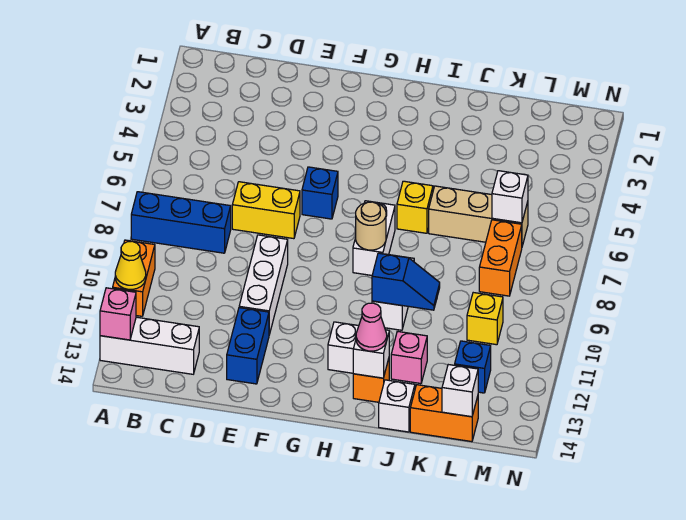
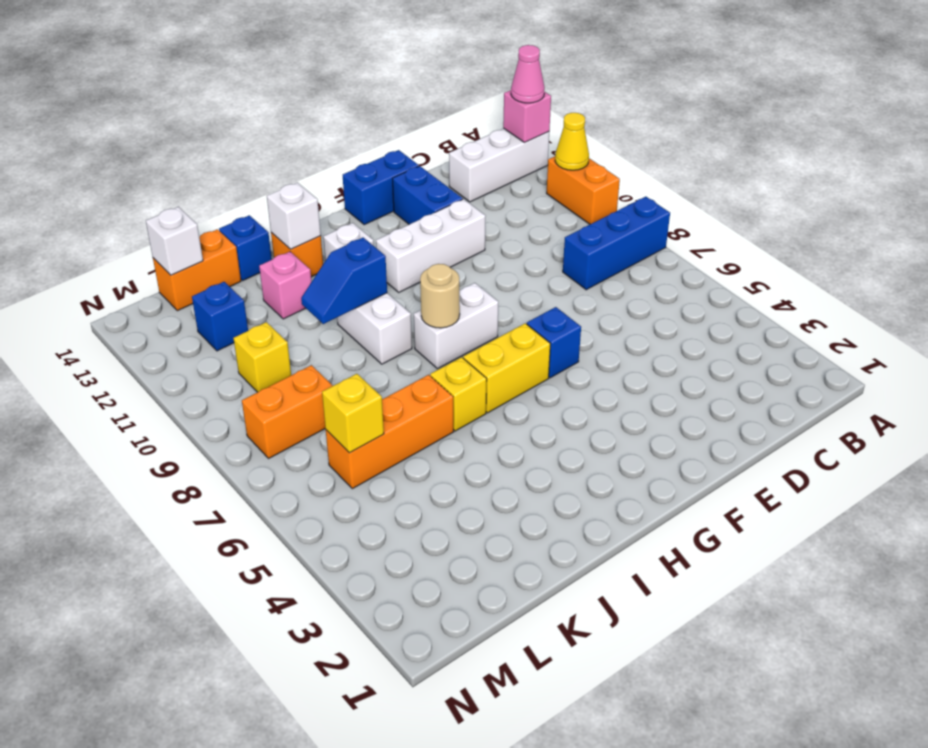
yellow 1x2 brick [232,182,300,239] -> yellow 1x2 brick moved to [463,323,550,413]
white 1x3 brick [239,235,288,335] -> white 1x3 brick turned to [376,199,486,292]
none -> blue 1x2 brick [343,150,419,225]
white 1x2 brick [353,201,395,275] -> white 1x2 brick turned to [414,283,498,369]
pink 1x1 cone [356,303,387,351] -> pink 1x1 cone moved to [511,45,545,103]
tan 1x3 brick [429,186,528,246] -> orange 1x3 brick [326,375,454,489]
white 1x1 brick [379,380,415,432] -> blue 1x1 brick [219,215,272,280]
white 1x1 brick [492,171,528,223] -> yellow 1x1 brick [322,374,384,453]
orange 1x2 brick [479,220,522,296] -> orange 1x2 brick turned to [242,365,333,458]

